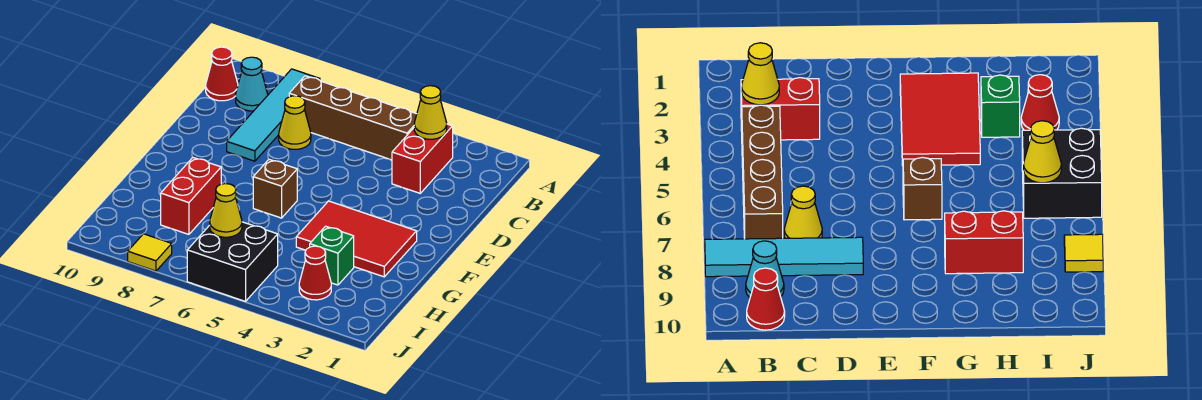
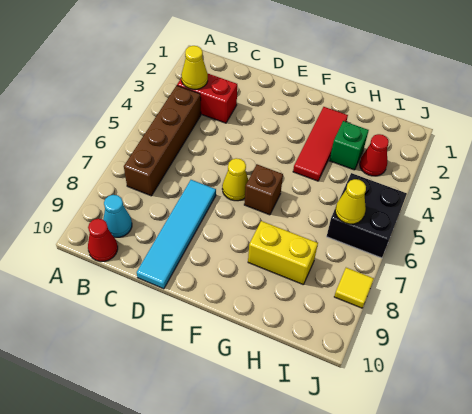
cyan 1x4 tile [227,69,320,161] -> cyan 1x4 tile turned to [137,180,216,289]
yellow 1x1 cone [279,96,311,149] -> yellow 1x1 cone moved to [222,158,248,201]
red 2x3 tile [296,201,417,277] -> red 1x3 tile [293,107,348,181]
red 1x2 brick [161,158,221,234] -> yellow 1x2 brick [248,221,318,284]

